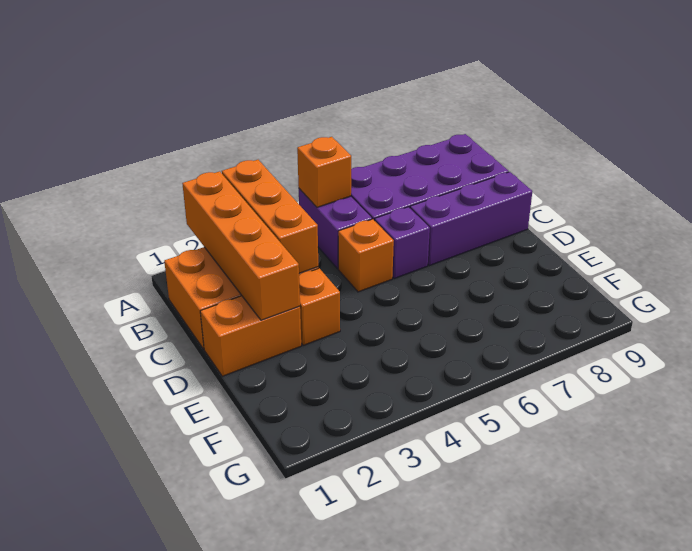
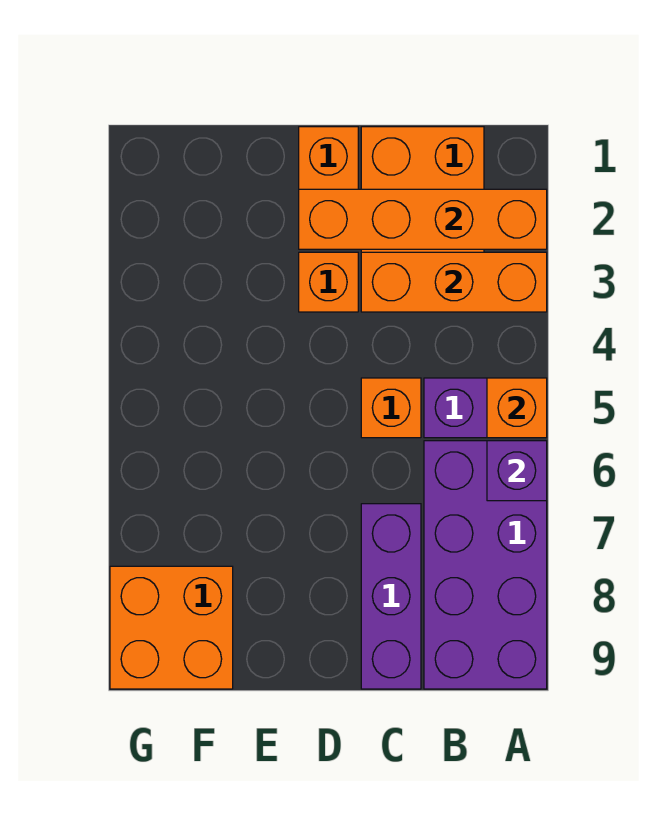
purple 1x1 brick [375,207,430,279] -> purple 1x1 brick moved to [487,441,547,501]
none -> orange 2x2 brick [110,566,233,689]

